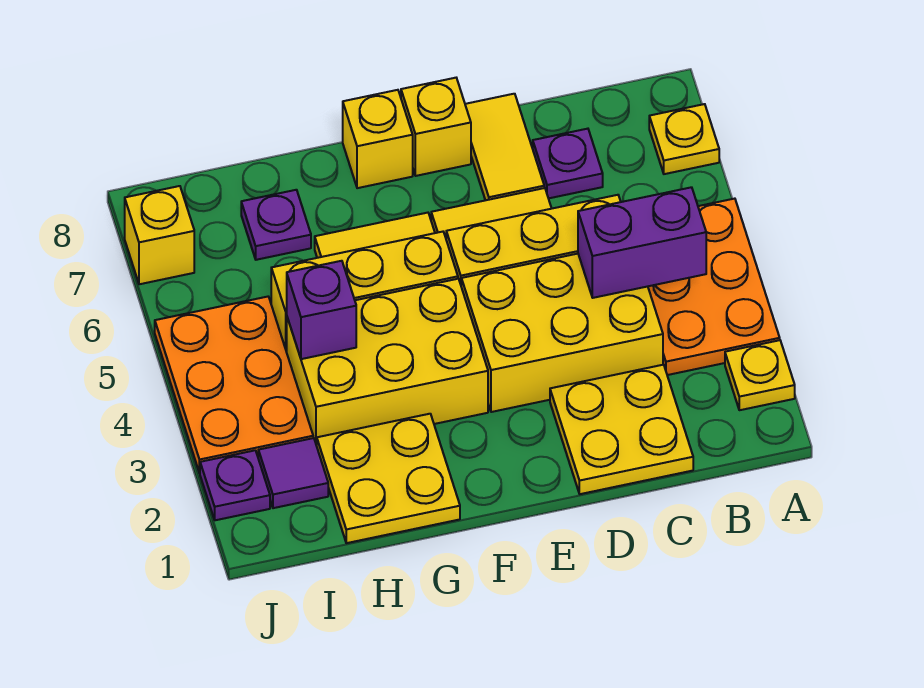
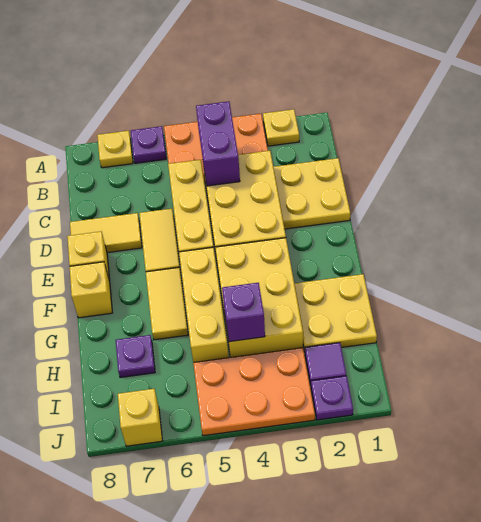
purple 1x1 plate [533,129,603,198] -> purple 1x1 plate moved to [131,126,166,163]

